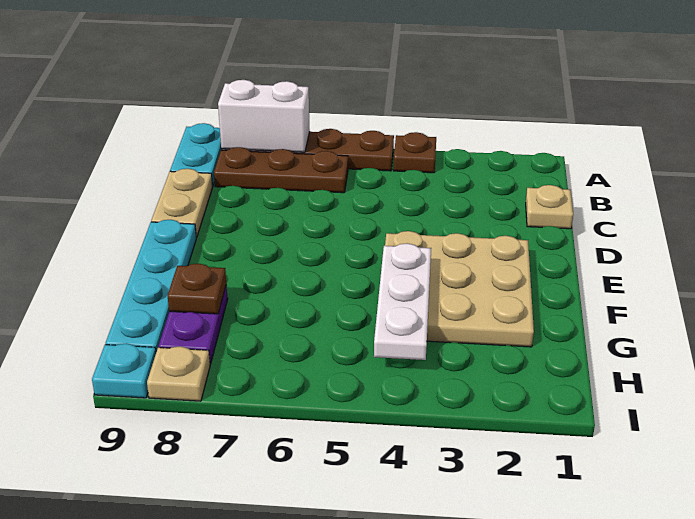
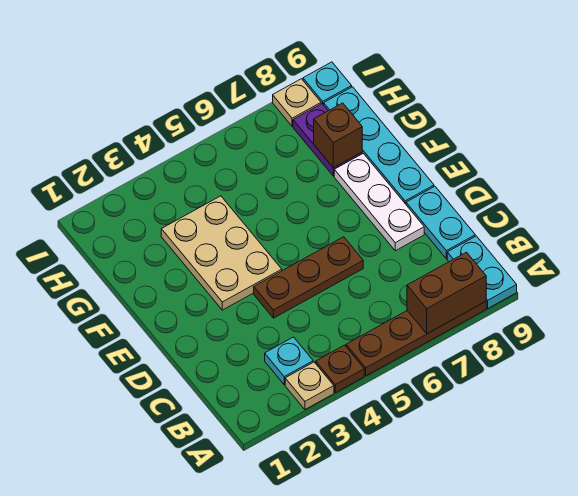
white 1x2 brick [218,80,310,152] -> brown 1x2 brick [407,252,486,334]
none -> cyan 1x1 plate [265,337,313,385]
brown 1x3 plate [214,147,348,193] -> brown 1x3 plate moved to [254,237,363,318]
tan 1x1 plate [526,185,573,229] -> tan 1x1 plate moved to [285,362,334,409]
tan 1x2 plate [151,169,213,237] -> cyan 1x2 plate [406,187,475,259]
tan 3x3 plate [385,231,534,347] -> tan 2x3 plate [161,196,282,310]
white 1x3 plate [374,243,431,360] -> white 1x3 plate moved to [334,153,424,251]
brown 1x1 plate [168,264,226,314] -> brown 1x1 brick [314,103,362,168]

